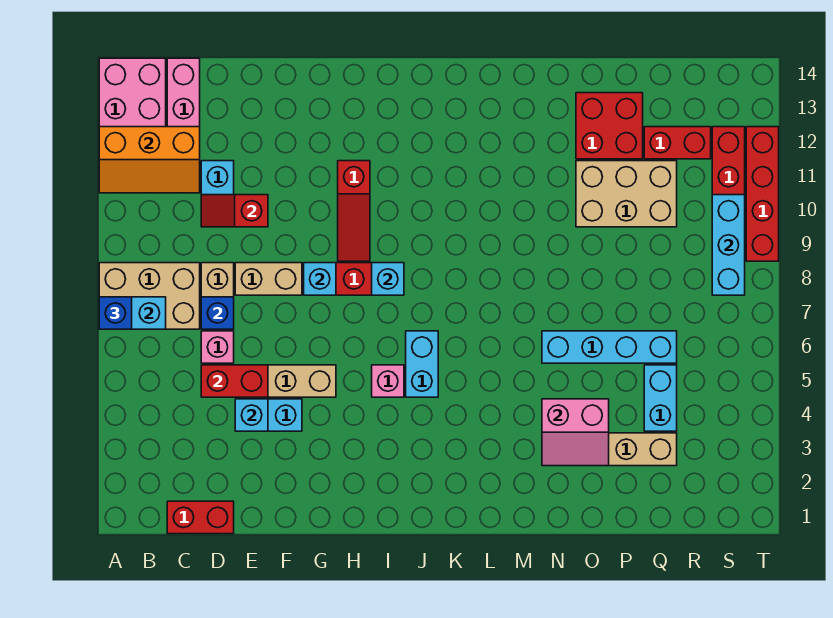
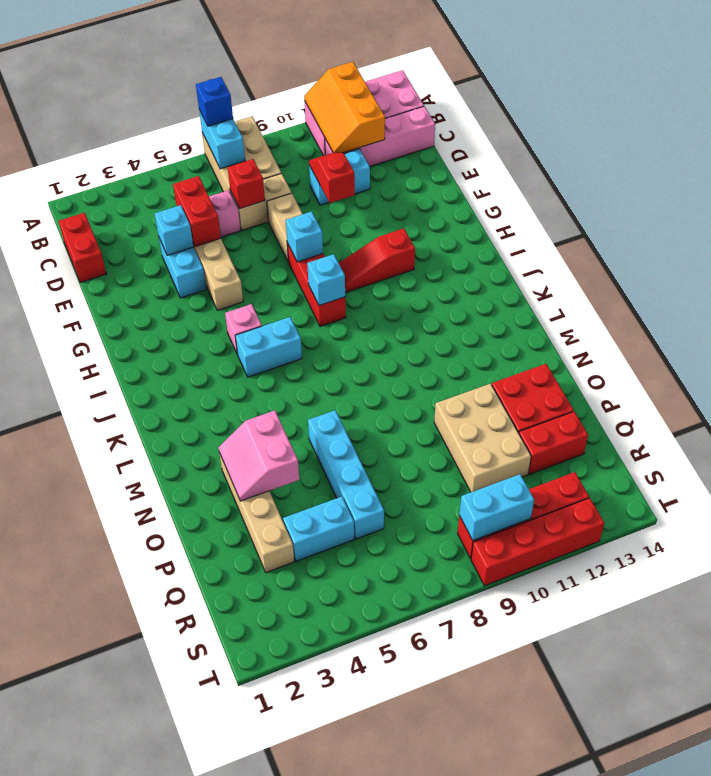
blue 1x1 brick [201,297,234,329] -> red 1x1 brick [228,159,265,209]
red 1x2 brick [644,127,711,159] -> red 1x2 brick turned to [519,412,588,474]
cyan 1x3 brick [712,195,745,295] -> cyan 1x2 brick [459,474,534,540]

